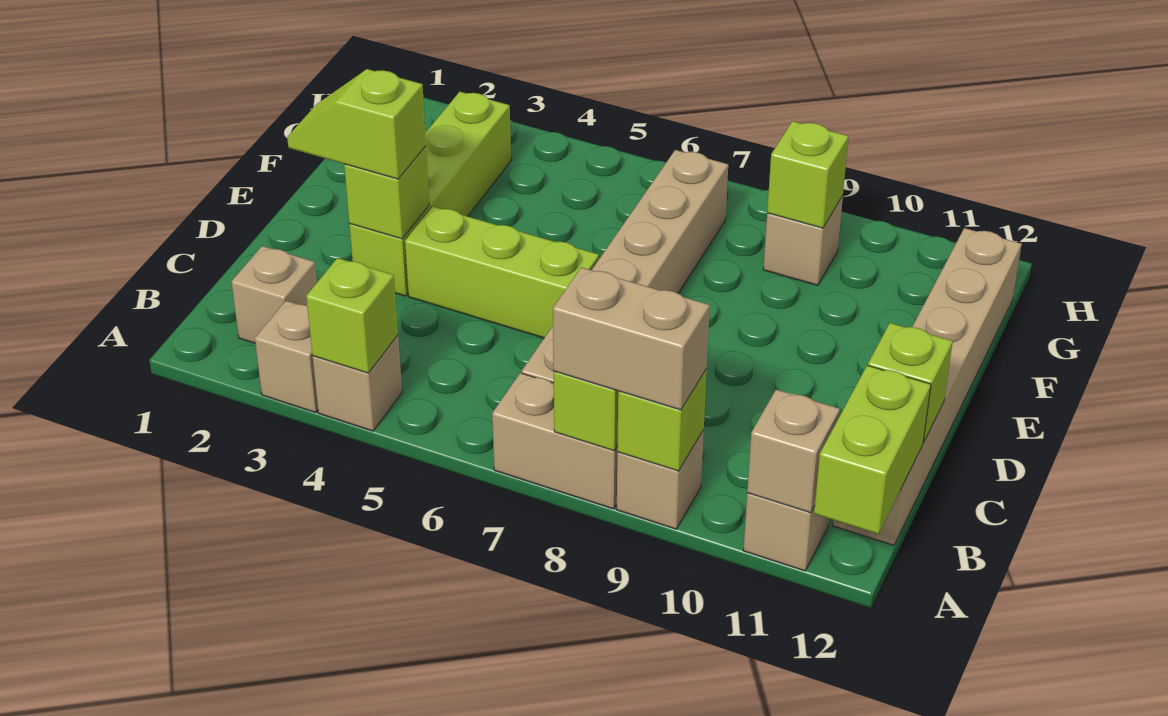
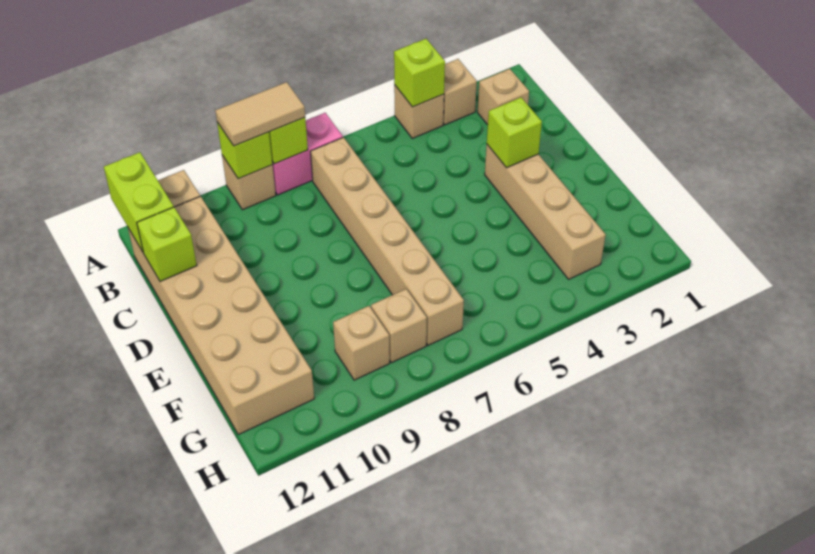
tan 1x2 brick [492,373,618,509] -> pink 1x2 brick [272,113,343,195]
tan 1x2 brick [553,267,710,410] -> tan 1x2 tile [215,82,305,146]
tan 1x1 brick [747,390,840,513] -> tan 1x1 brick moved to [371,289,427,363]
tan 1x6 brick [832,228,1022,545] -> tan 2x6 brick [128,196,314,435]
lime 1x2 slope [287,69,426,179] -> none
lime 1x4 brick [349,92,511,296] -> tan 1x4 brick [485,145,606,279]
lime 1x3 brick [405,206,599,338] -> none
lime 1x1 brick [767,121,849,228] -> none

